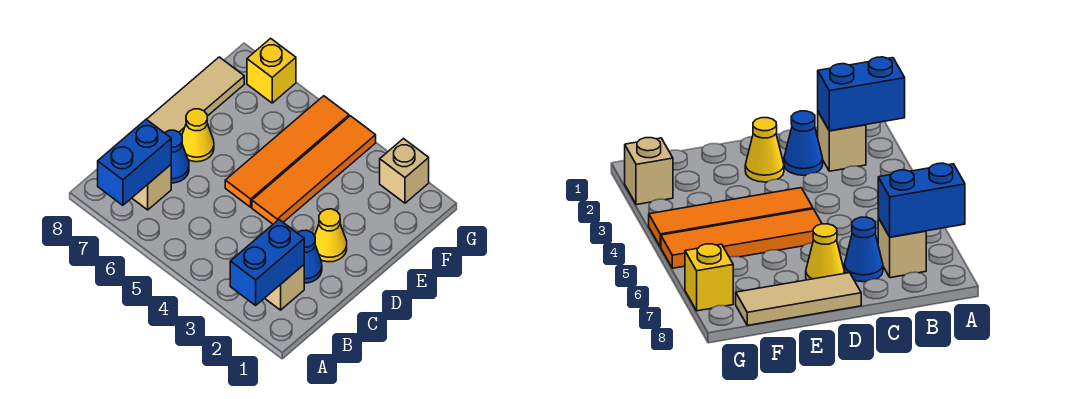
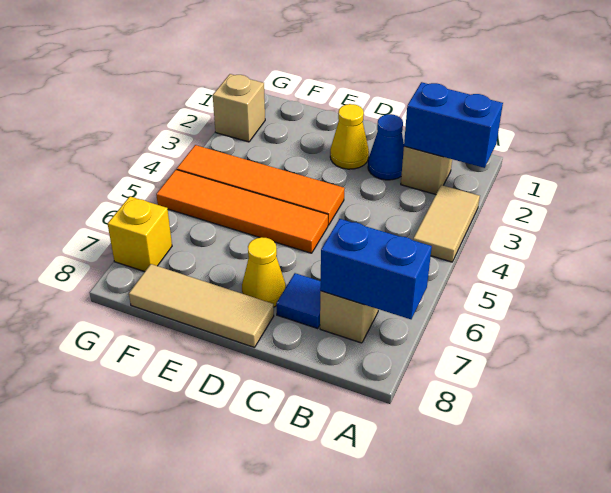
none -> tan 1x2 tile [413,185,480,262]
blue 1x1 cone [165,130,189,183] -> blue 1x1 tile [276,273,321,328]

